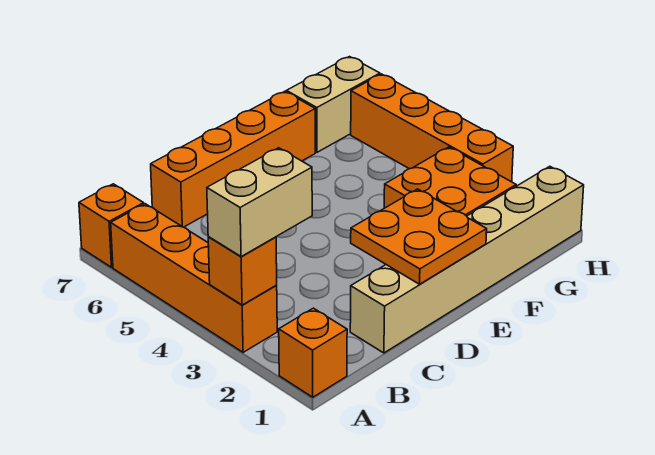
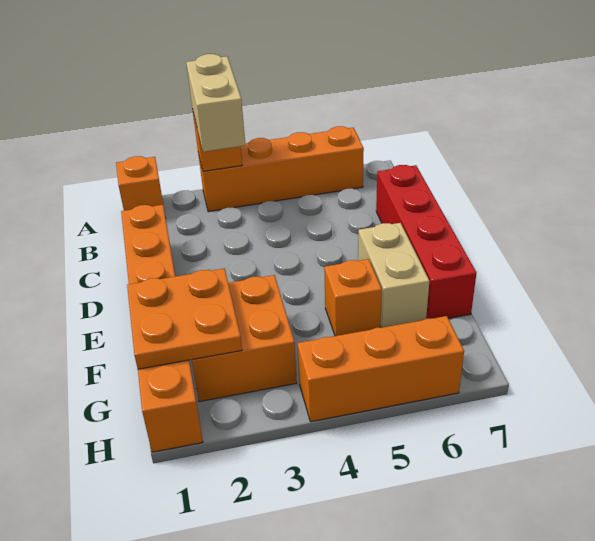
orange 1x1 brick [79,184,144,267] -> orange 1x1 brick moved to [324,259,382,336]
tan 1x6 brick [350,166,584,353] -> orange 1x6 brick [121,205,203,452]
orange 1x4 brick [151,91,315,227] -> red 1x4 brick [376,165,476,319]
orange 2x2 plate [351,189,487,284] -> orange 2x2 plate moved to [127,268,242,369]
tan 1x2 brick [286,57,380,152] -> tan 1x2 brick moved to [358,223,429,328]
orange 1x4 brick [351,74,513,182] -> orange 1x3 brick [298,316,464,422]

